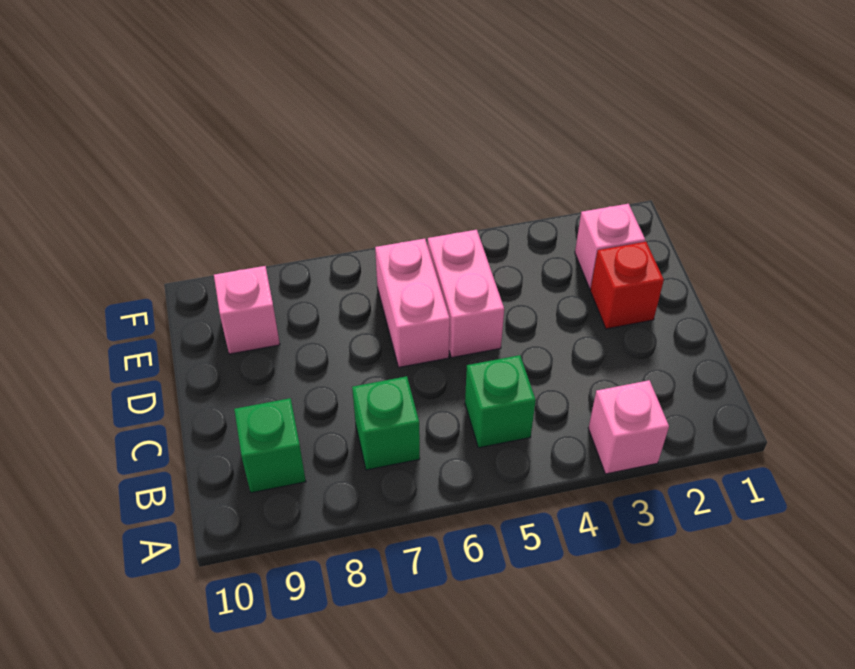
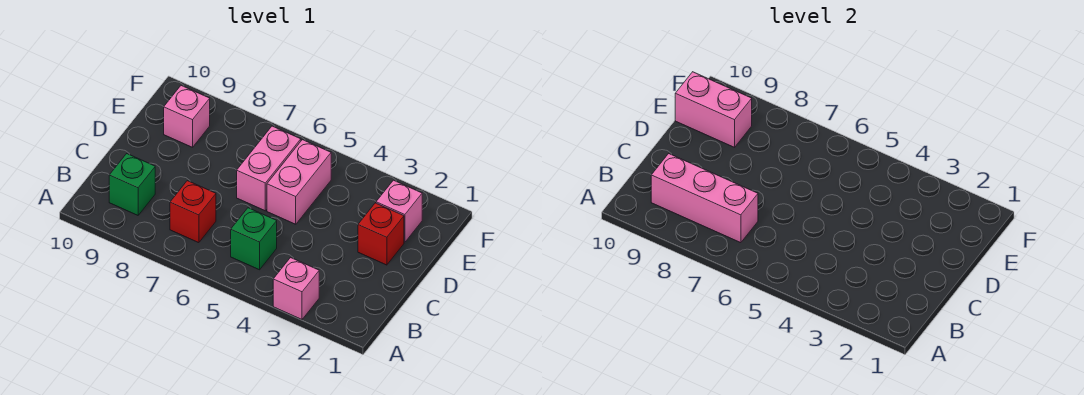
green 1x1 brick [352,376,420,470] -> red 1x1 brick [170,181,216,243]
none -> pink 1x3 brick [651,154,758,243]
none -> pink 1x2 brick [675,72,752,147]

